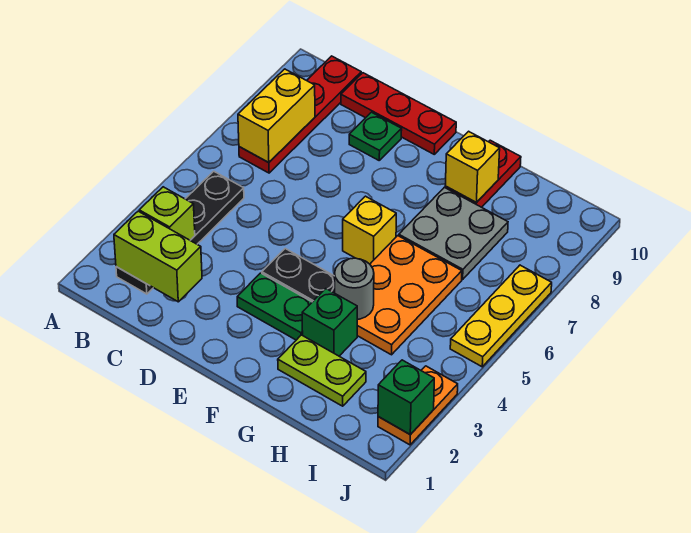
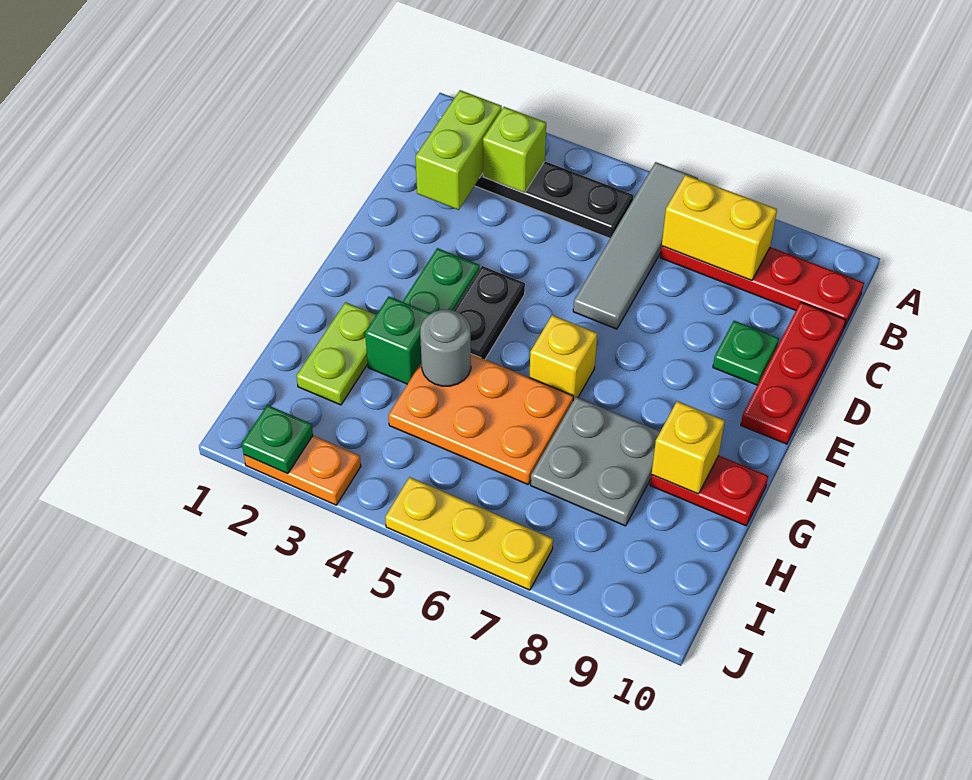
none -> grey 1x4 tile [573,162,698,329]
green 1x1 brick [378,360,434,435] -> green 1x1 plate [242,405,313,474]

